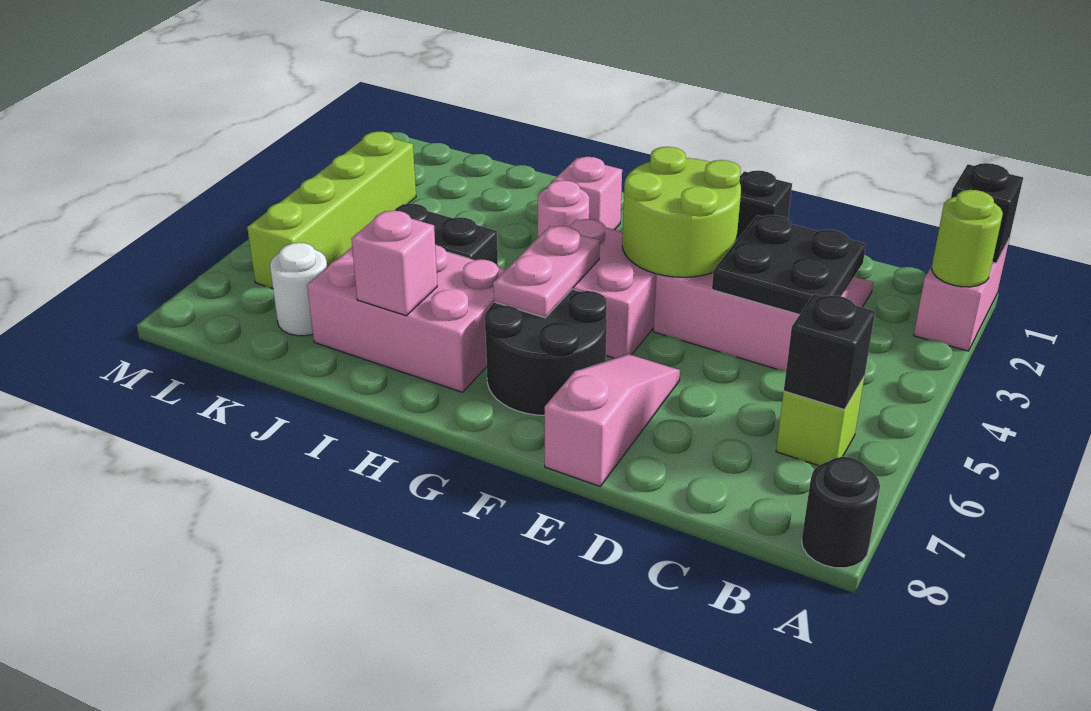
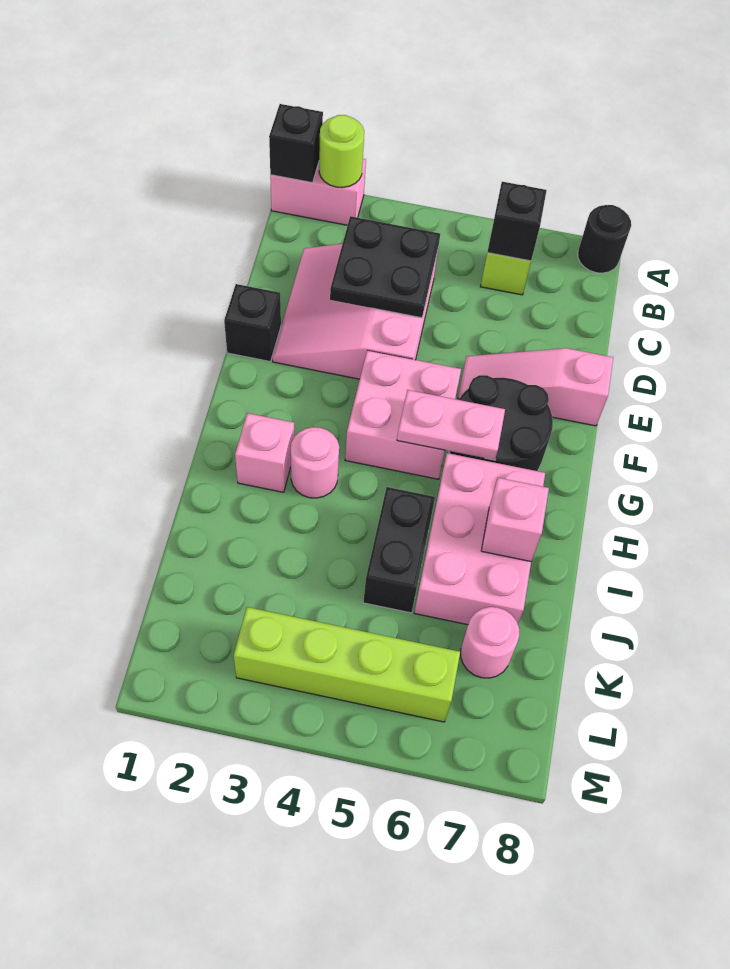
lime 2x2 round brick [622,147,741,277] -> none
white 1x1 round brick [270,243,327,336] -> pink 1x1 round brick [461,607,519,678]

